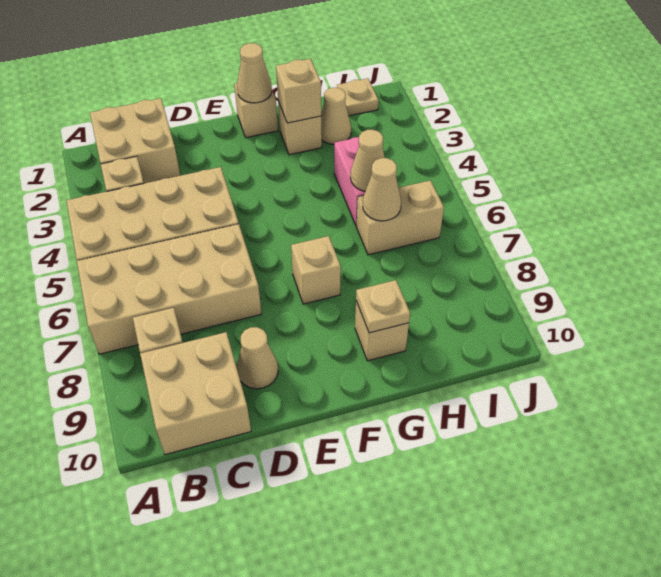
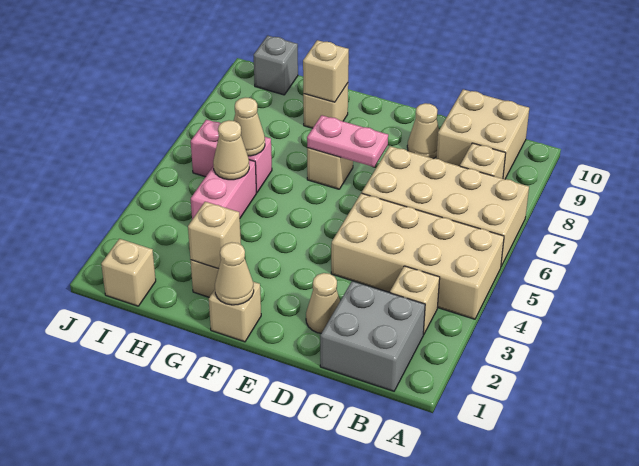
tan 2x2 brick [90,98,180,183] -> grey 2x2 brick [320,281,425,391]
none -> pink 1x2 plate [307,115,388,167]
tan 1x1 plate [356,280,410,333] -> tan 1x1 brick [303,40,349,102]
tan 1x1 cone [321,88,351,144] -> tan 1x1 cone moved to [306,273,340,333]
tan 1x2 brick [356,181,444,255] -> pink 1x2 brick [191,120,272,192]
tan 1x1 plate [337,78,379,116] -> tan 1x1 brick [101,239,156,306]
none -> grey 1x1 brick [254,35,298,95]

